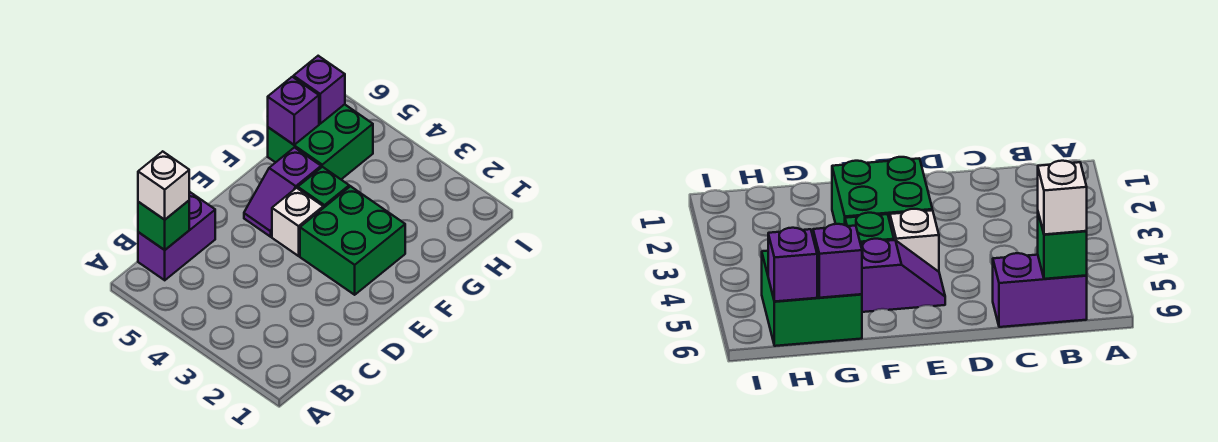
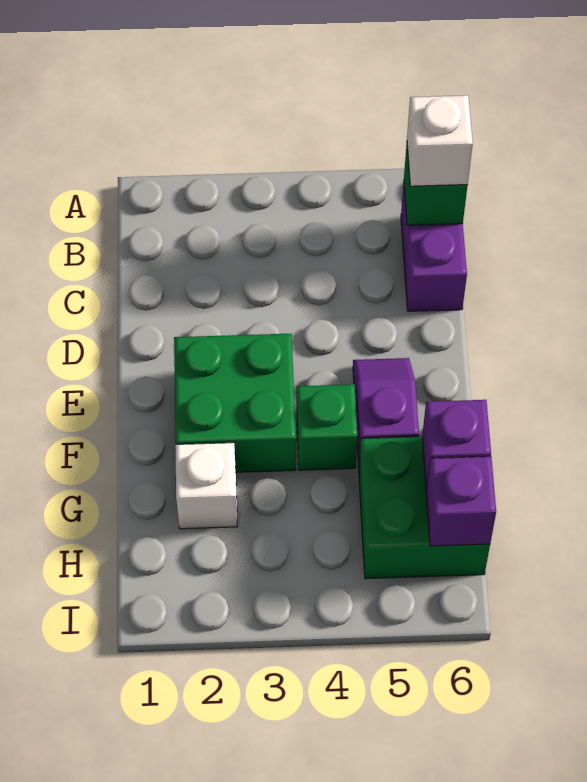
white 1x1 brick [272,188,323,256] -> white 1x1 brick moved to [175,443,237,529]

